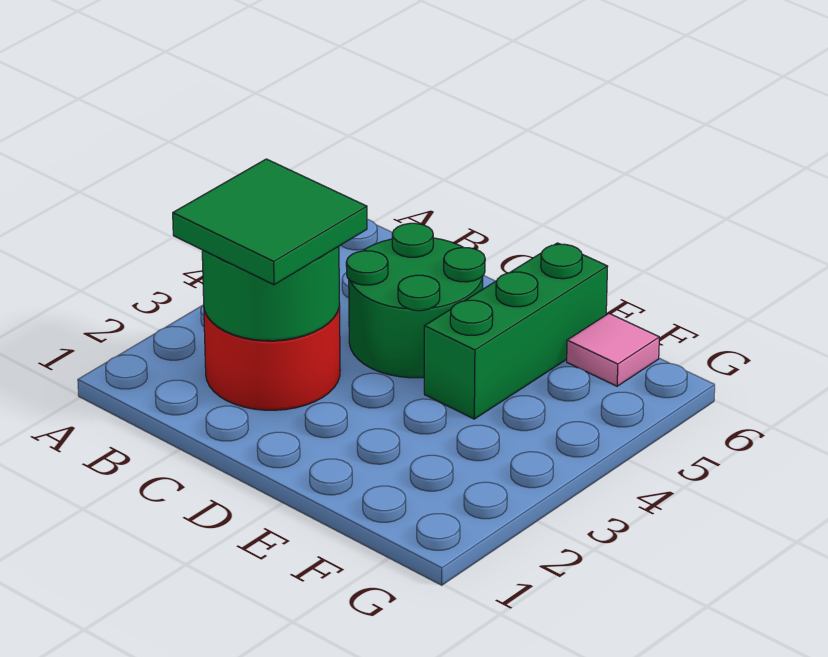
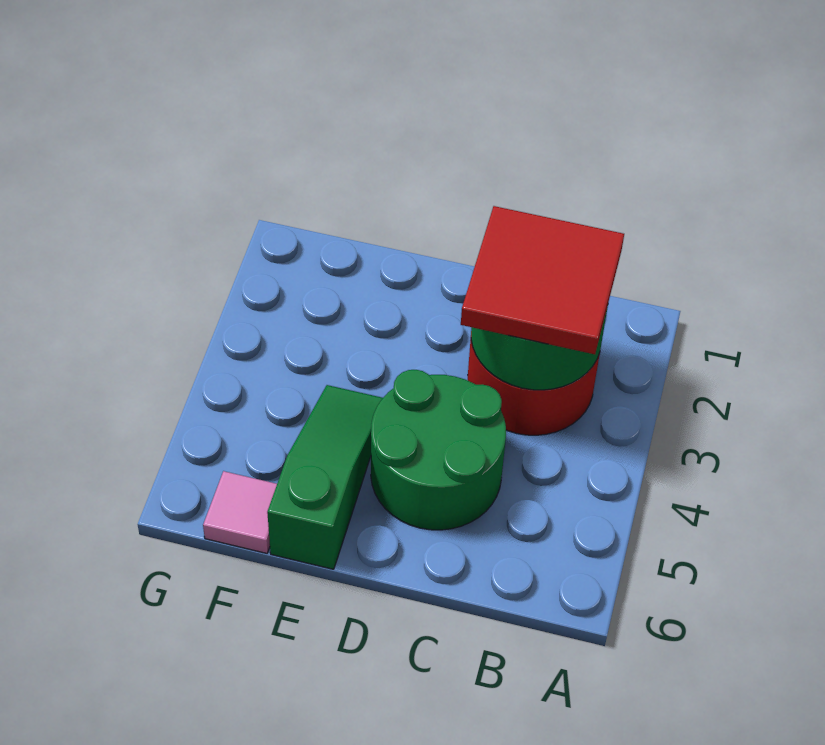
green 2x2 tile [173,159,367,285] -> red 2x2 tile [461,206,624,354]
green 1x3 brick [424,243,608,419] -> green 1x3 slope [267,385,382,569]

